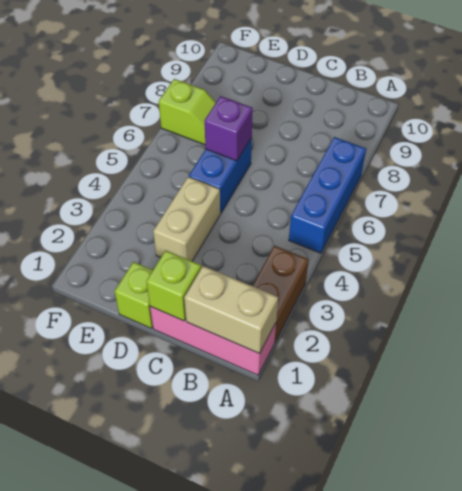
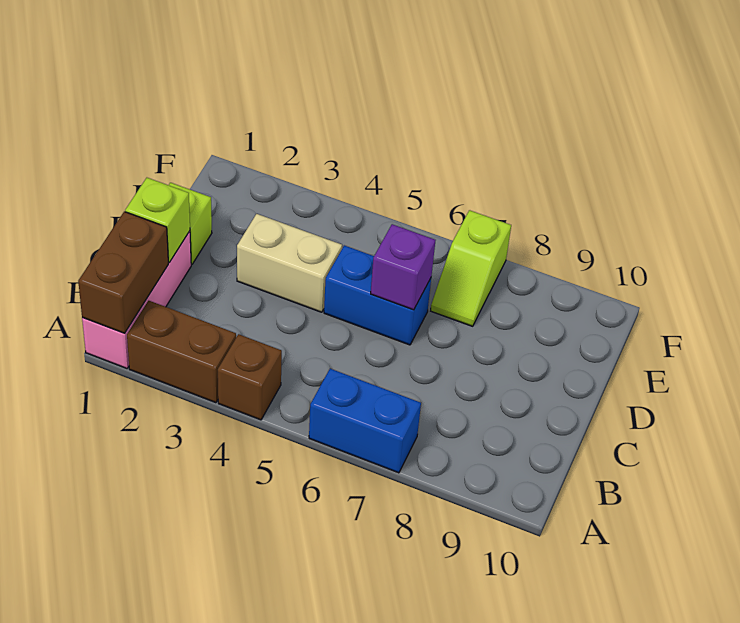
tan 1x2 brick [184,266,278,354] -> brown 1x2 brick [78,212,168,333]
none -> brown 1x1 brick [218,334,282,420]
blue 1x3 brick [289,137,366,253] -> blue 1x2 brick [309,369,421,473]

